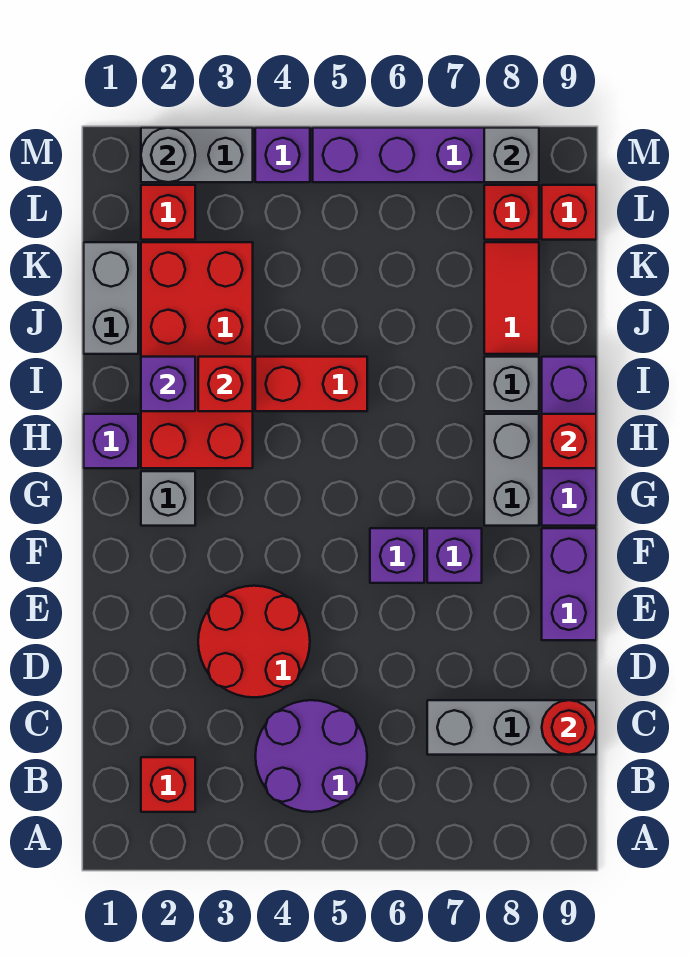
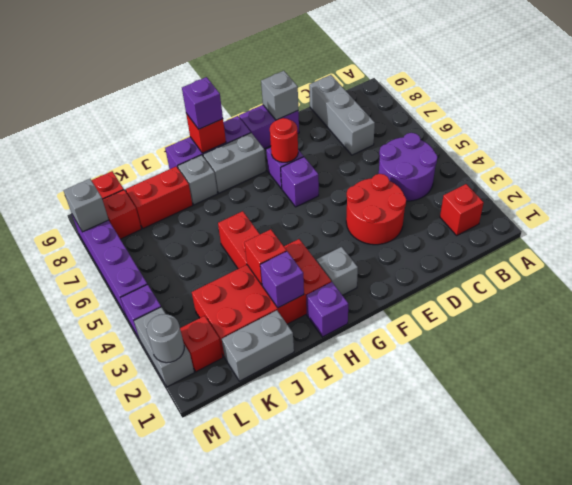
red 1x1 round brick [542,700,596,755] -> red 1x1 round brick moved to [270,118,298,162]
none -> grey 1x1 brick [261,71,298,120]
none -> purple 1x1 brick [182,77,223,129]
red 1x2 tile [484,242,539,354] -> red 1x2 brick [126,167,193,229]

